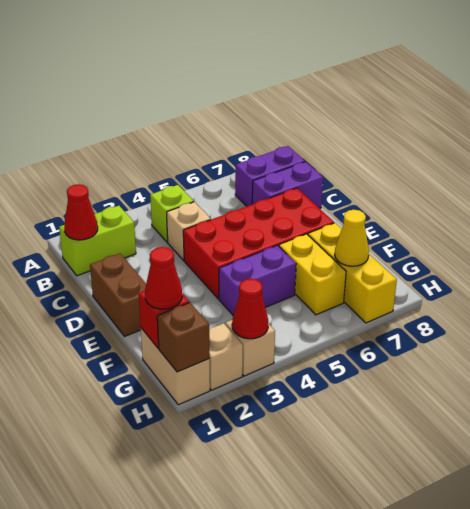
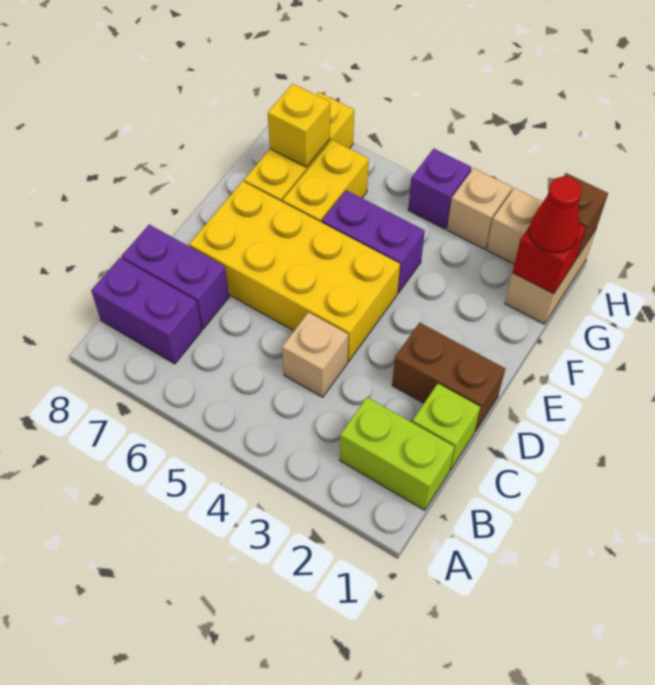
red 1x1 cone [64,184,98,240] -> none
lime 1x1 brick [150,185,194,242] -> lime 1x1 brick moved to [412,384,480,470]
brown 1x2 brick [90,254,146,336] -> brown 1x2 brick turned to [392,323,505,431]
red 2x4 brick [183,188,334,299] -> yellow 2x4 brick [189,181,400,361]
yellow 1x1 cone [335,210,369,266] -> yellow 1x1 brick [268,84,330,167]
red 1x1 cone [232,279,268,339] -> none
none -> purple 1x1 brick [408,149,471,229]

